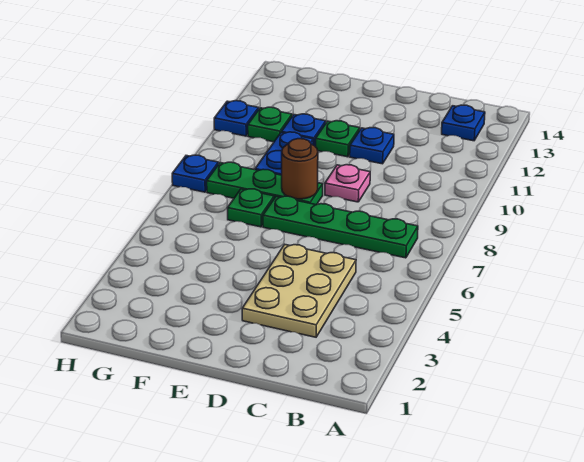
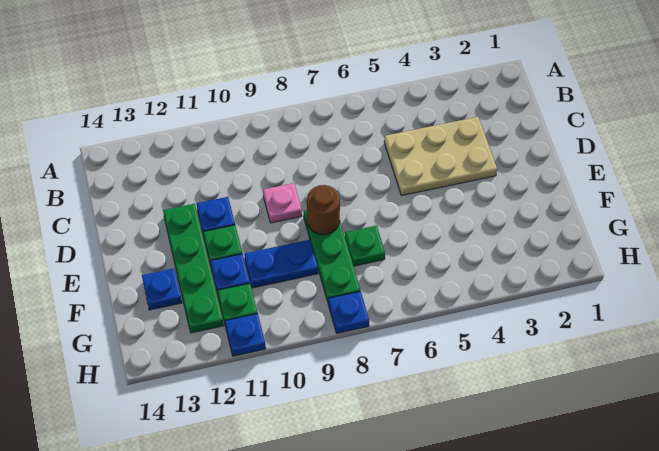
green 1x4 plate [263,196,418,258] -> green 1x4 plate moved to [163,204,223,333]
blue 1x1 plate [442,105,485,141] -> blue 1x1 plate moved to [142,268,182,310]

